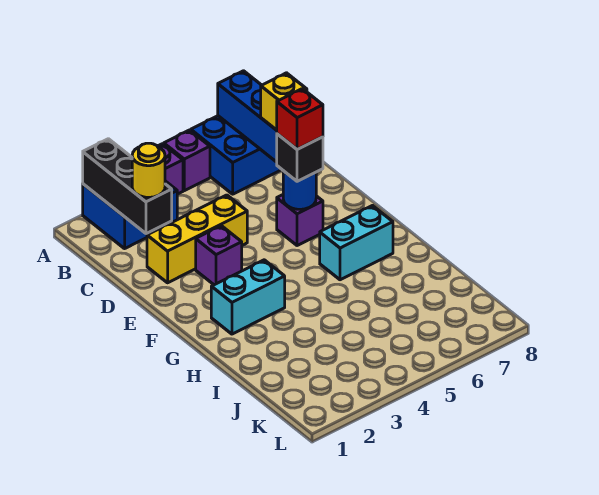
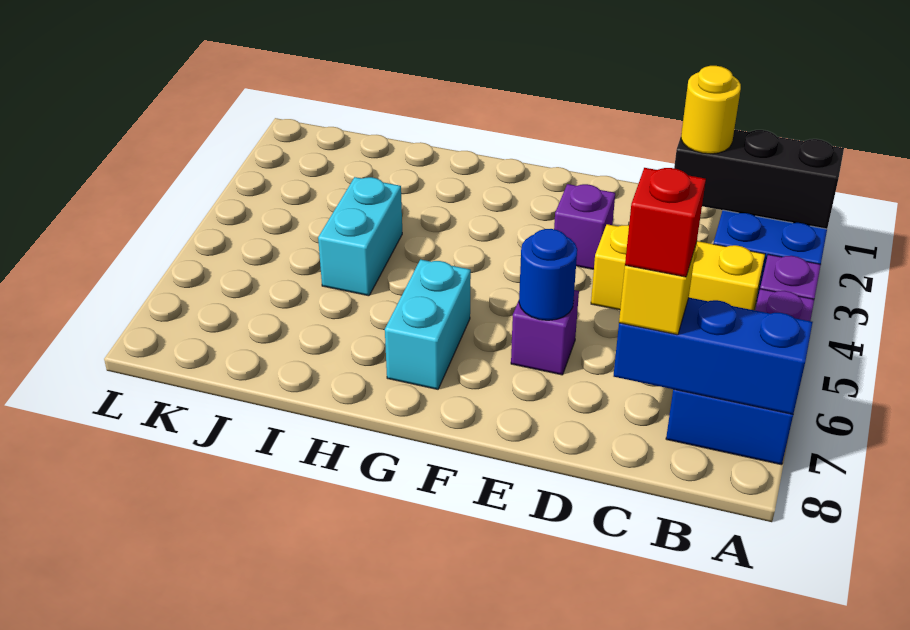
yellow 1x3 brick [147,195,247,283] -> yellow 1x3 brick turned to [591,224,765,310]
black 1x1 brick [277,134,323,181] -> none
red 1x1 brick [277,89,323,149] -> red 1x1 brick moved to [625,168,706,277]
cyan 1x2 brick [211,260,285,334] -> cyan 1x2 brick moved to [318,177,402,296]

